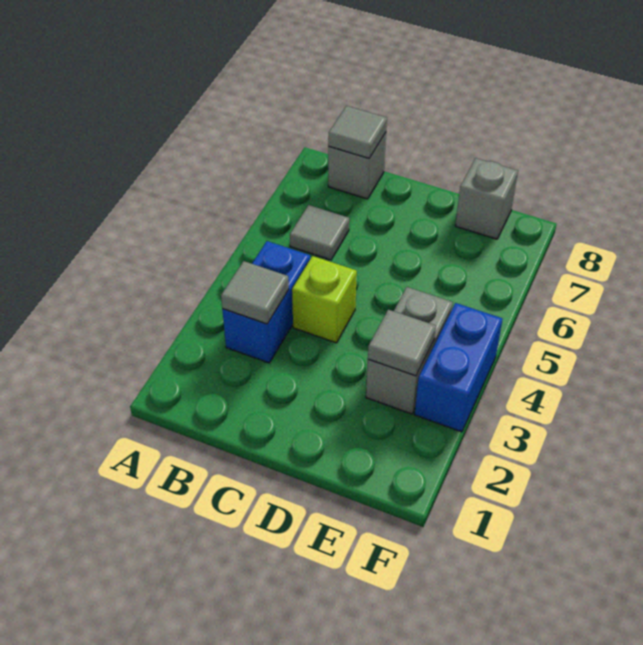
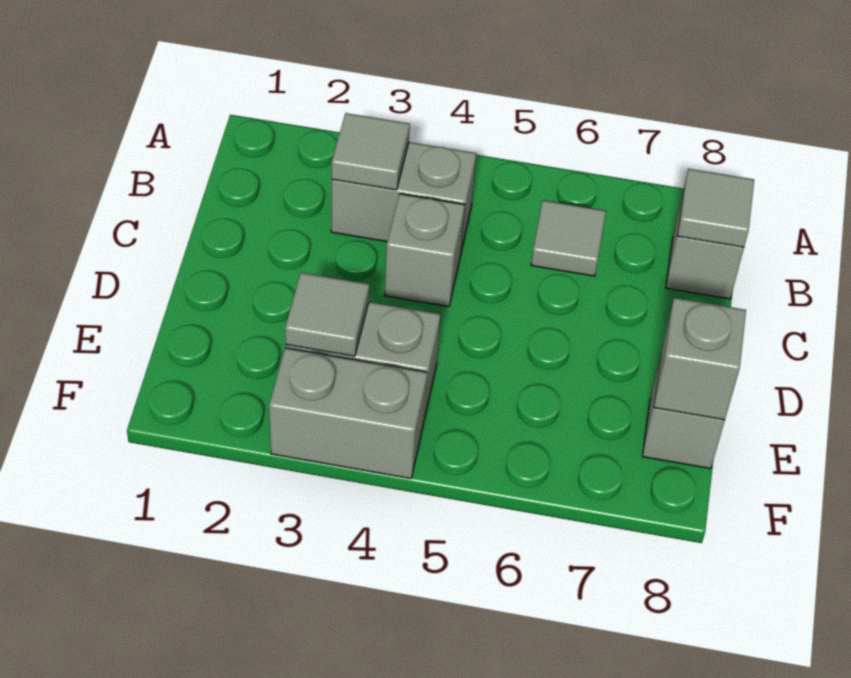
blue 1x2 brick [222,241,310,363] -> grey 1x2 brick [331,142,476,251]
lime 1x1 brick [292,256,357,343] -> grey 1x1 brick [385,194,465,307]
none -> grey 1x1 brick [654,298,746,420]
blue 1x2 brick [415,303,502,432] -> grey 1x2 brick [269,348,427,479]

